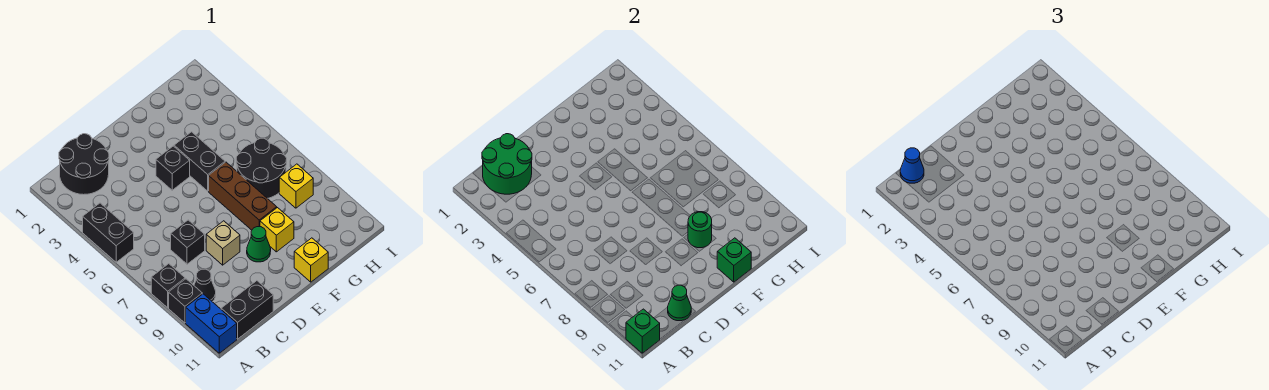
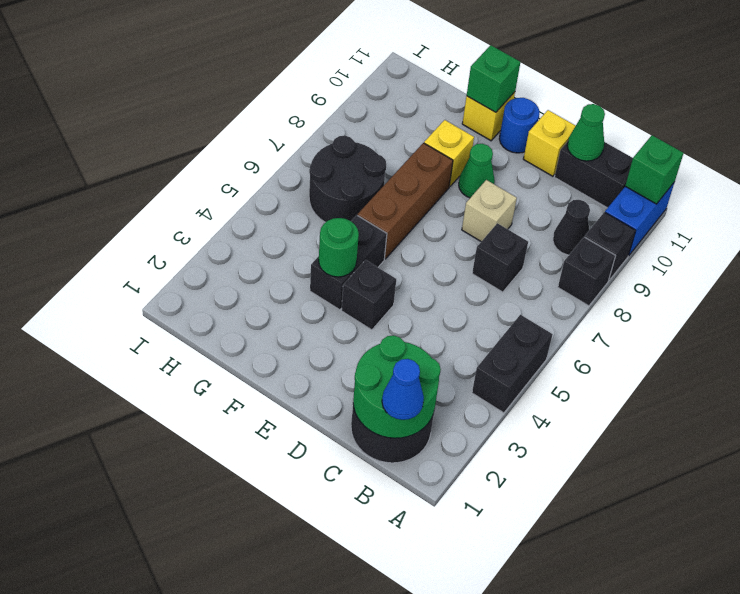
none -> blue 1x1 round brick [499,98,540,153]
green 1x1 round brick [688,212,712,248] -> green 1x1 round brick moved to [319,218,359,277]
yellow 1x1 brick [279,164,313,208] -> yellow 1x1 brick moved to [524,110,576,176]

